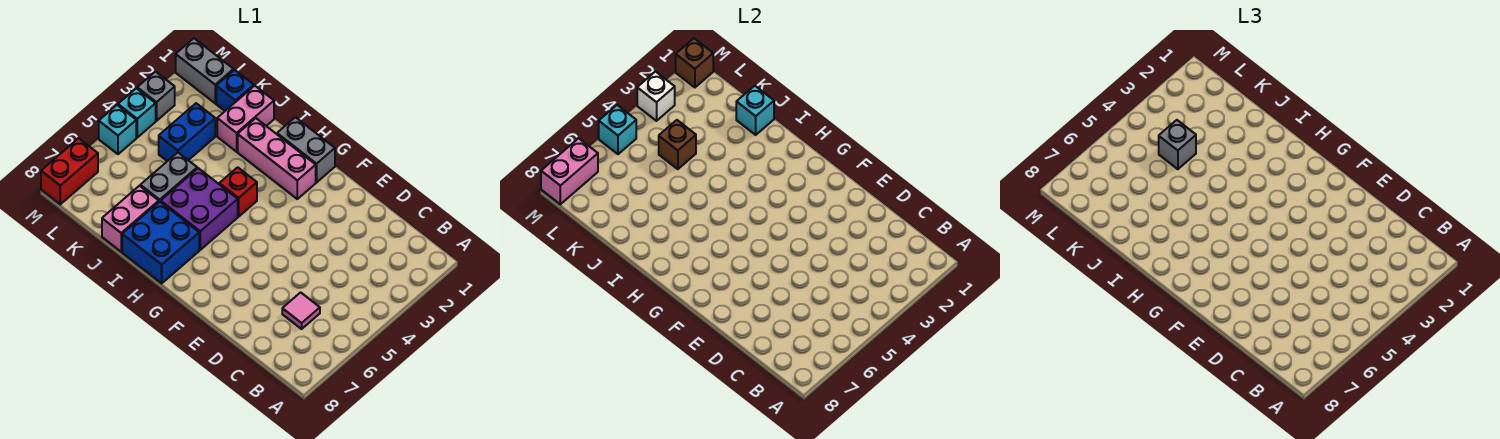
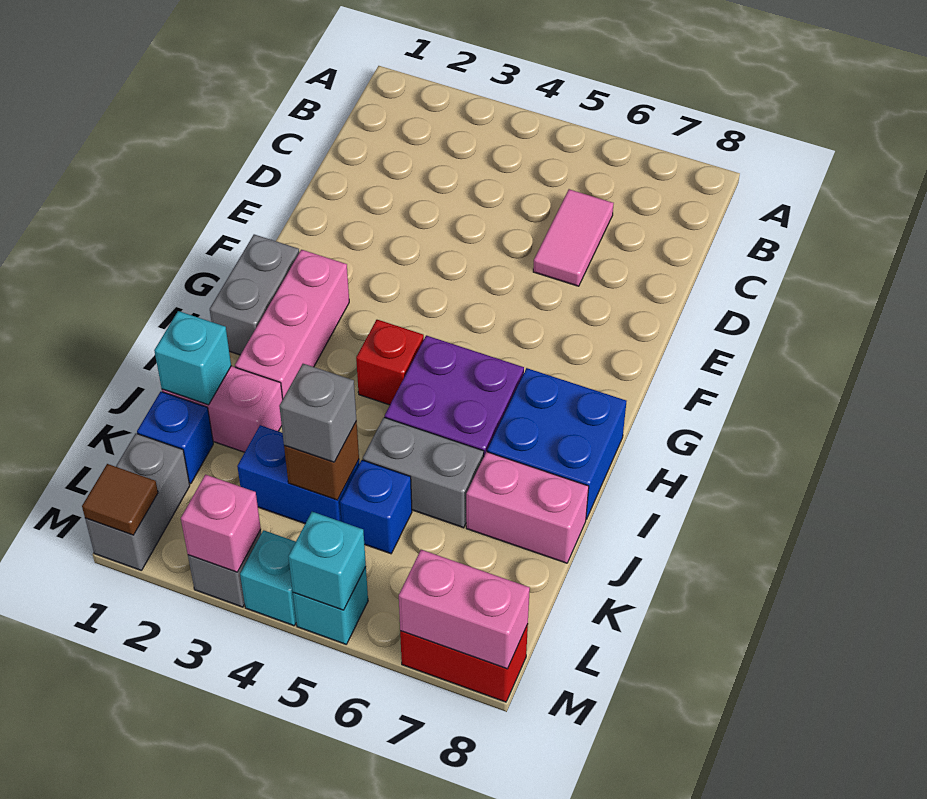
pink 1x1 tile [282,292,320,329] -> pink 1x2 tile [533,189,614,286]
none -> blue 1x1 brick [340,460,412,554]
brown 1x1 brick [676,38,713,87] -> brown 1x1 tile [82,464,158,535]
white 1x1 brick [637,72,675,121] -> pink 1x1 brick [181,475,261,572]

